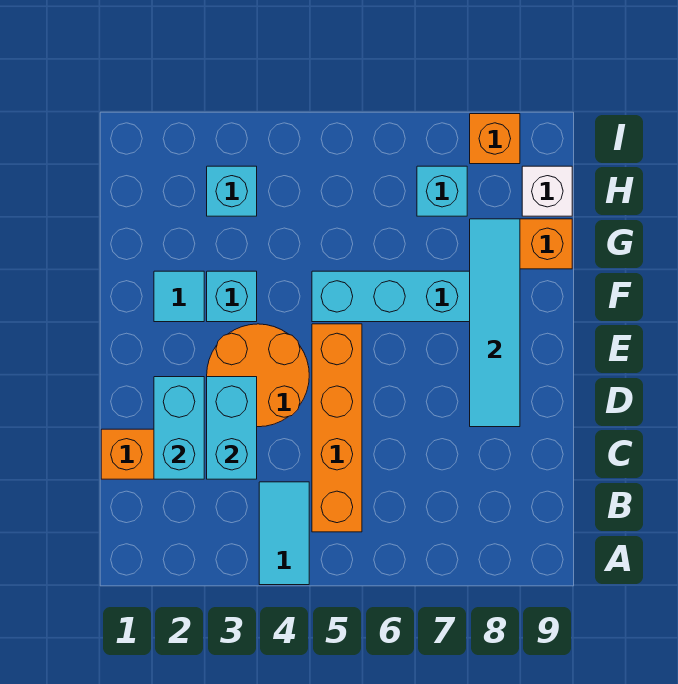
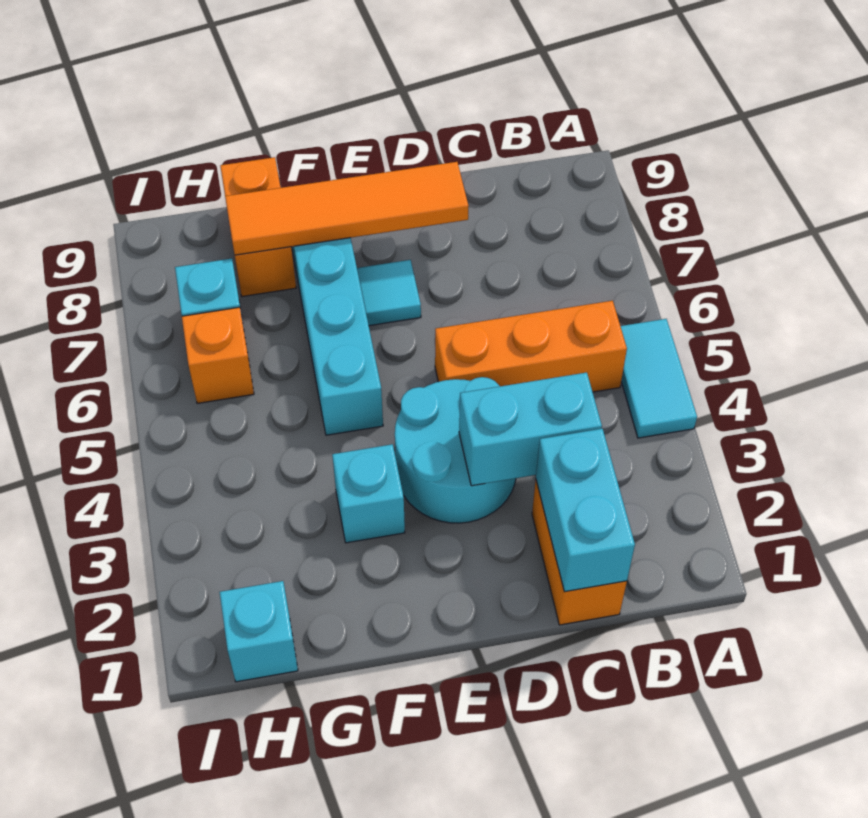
cyan 1x2 tile [259,482,309,585] -> cyan 1x2 tile turned to [620,319,697,438]
orange 1x4 brick [312,324,362,532] -> orange 1x3 brick [435,301,627,392]
cyan 1x2 brick [154,377,204,479] -> cyan 1x2 brick turned to [536,428,635,592]
orange 2x2 round brick [207,324,309,427] -> cyan 2x2 round brick [395,377,516,523]
cyan 1x4 tile [470,219,520,427] -> orange 1x4 tile [225,162,468,255]
cyan 1x1 tile [154,271,204,322] -> cyan 1x1 tile moved to [357,260,421,326]
cyan 1x1 brick [207,166,257,216] -> cyan 1x1 brick moved to [220,581,298,682]
white 1x1 brick [522,166,572,216] -> none
orange 1x1 brick [470,114,520,164] -> orange 1x1 brick moved to [182,307,254,403]

